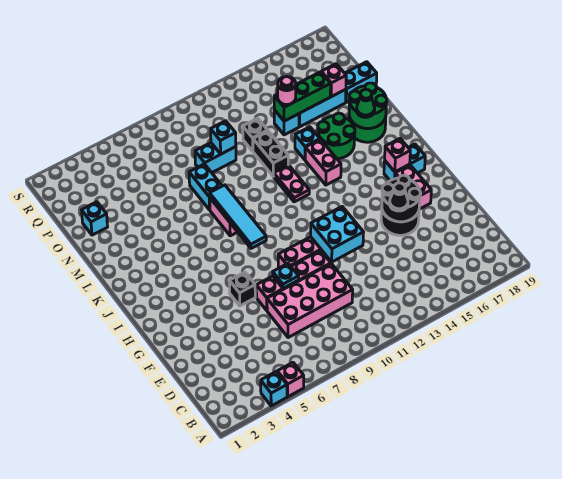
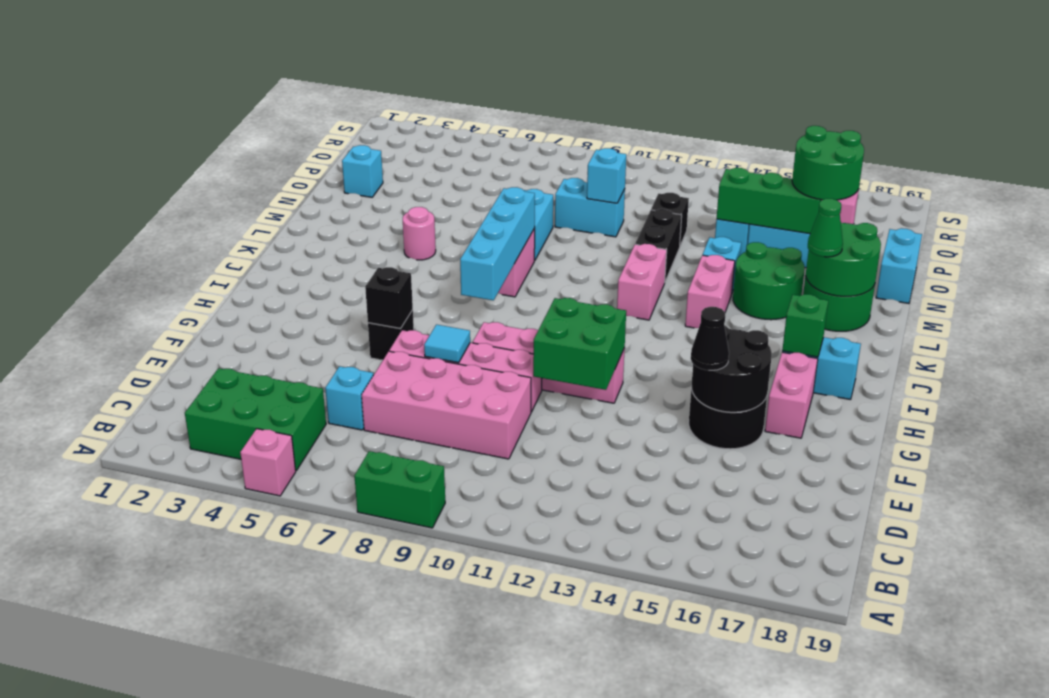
cyan 1x1 brick [261,372,287,406] -> cyan 1x1 brick moved to [325,366,373,430]
none -> green 1x2 brick [354,451,445,528]
none -> green 2x3 brick [185,368,326,470]
cyan 1x1 plate [273,264,299,288] -> cyan 1x1 tile [424,325,470,363]
cyan 2x2 brick [311,207,364,262] -> green 2x2 brick [533,298,626,390]
none -> black 1x1 brick [365,267,413,329]
cyan 1x4 tile [210,185,266,248] -> cyan 1x4 brick [460,187,535,300]
pink 1x1 brick [385,139,410,172] -> green 1x1 brick [782,294,828,357]
pink 1x2 plate [273,165,309,202] -> pink 1x2 brick [617,244,667,320]
pink 1x1 round brick [278,77,296,105] -> pink 1x1 round brick moved to [403,207,436,260]
none -> green 2x2 round brick [792,126,864,200]
cyan 1x2 brick [345,62,377,102] -> cyan 1x2 brick turned to [876,228,922,303]

